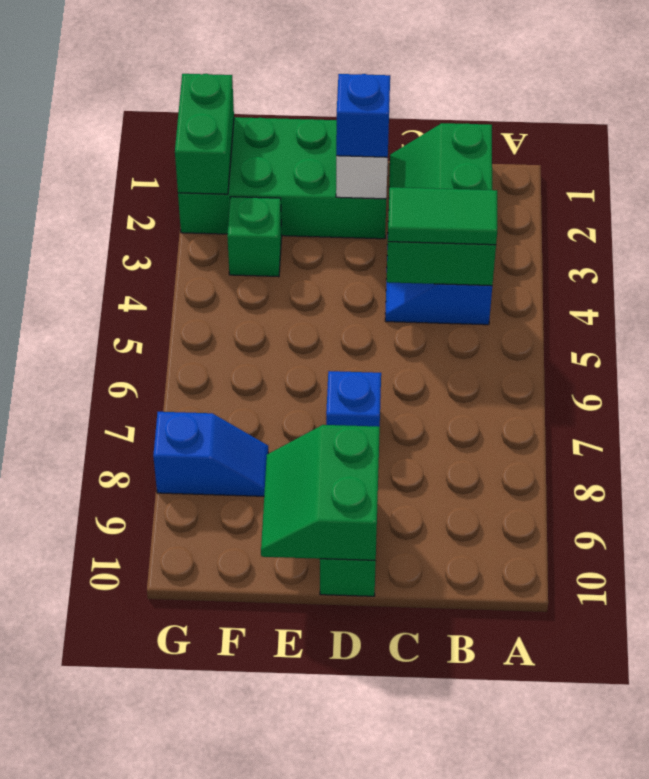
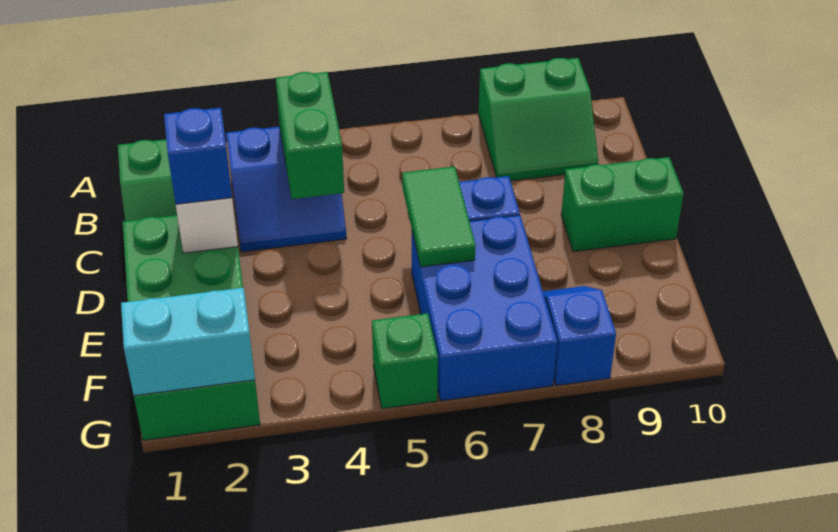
green 1x2 tile [388,187,497,245] -> green 1x2 tile moved to [402,166,476,267]
green 2x2 slope [261,425,380,560] -> green 2x2 slope moved to [478,58,598,181]
none -> blue 2x3 brick [412,215,557,401]
green 1x1 brick [227,197,282,277] -> green 1x1 brick moved to [372,313,438,409]
green 1x2 brick [175,74,234,194] -> cyan 1x2 brick [121,288,255,396]

